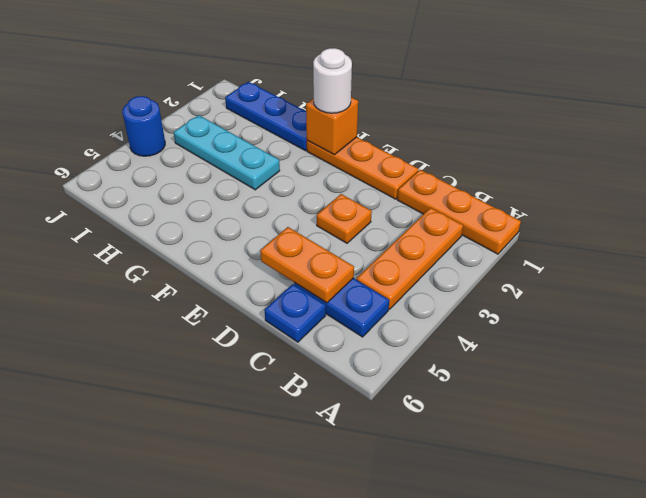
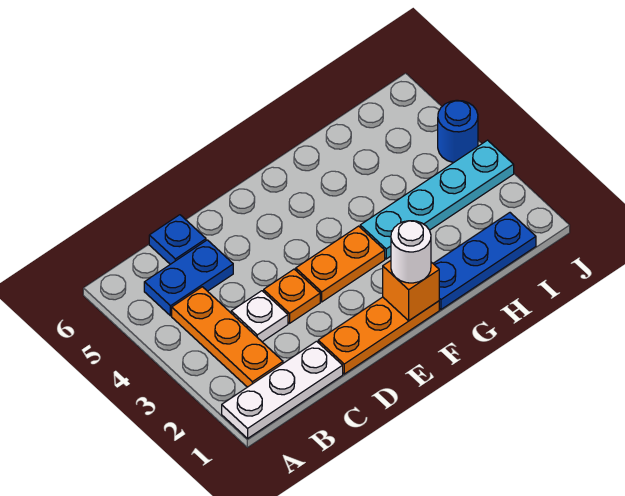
orange 1x3 plate [397,170,521,254] -> white 1x3 plate [222,341,343,438]
none -> white 1x1 plate [231,291,288,342]
orange 1x2 plate [260,227,354,303] -> orange 1x2 plate moved to [296,226,385,302]
cyan 1x3 plate [173,115,280,190] -> cyan 1x4 plate [360,140,514,259]

